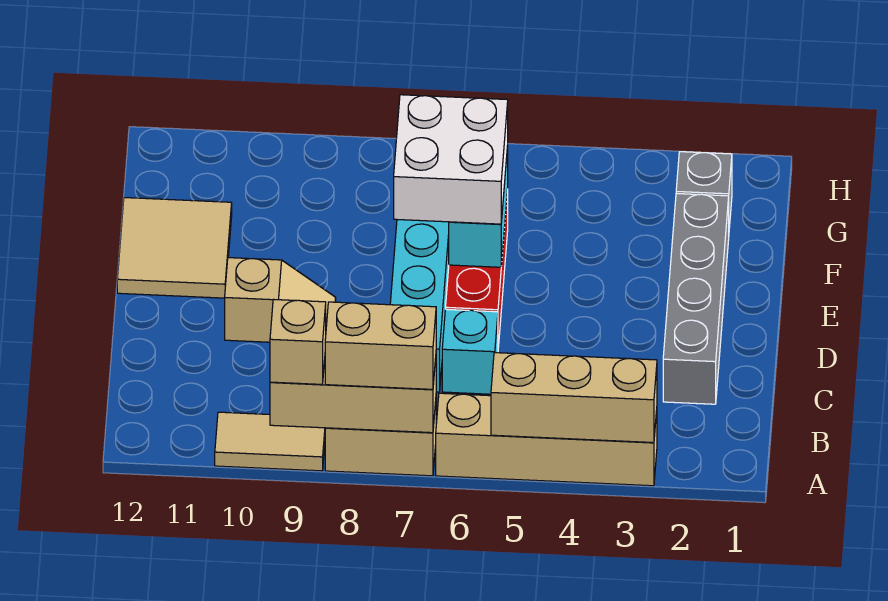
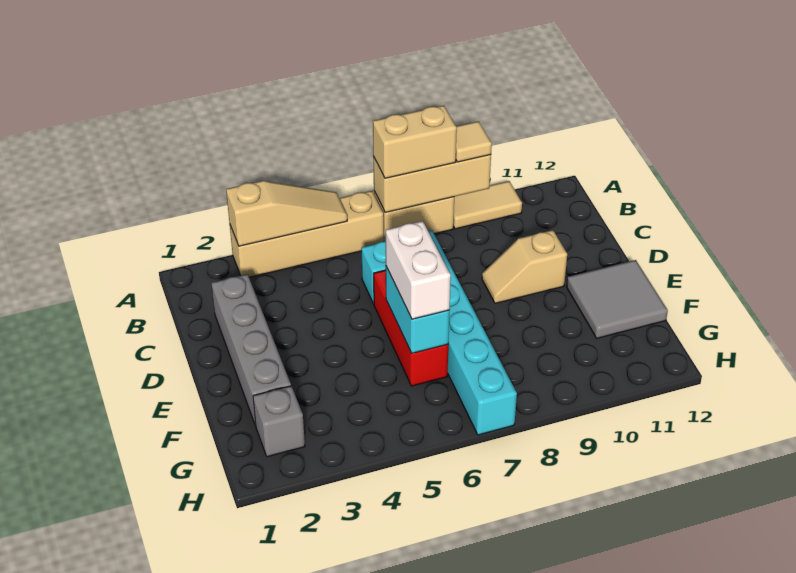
tan 1x3 brick [491,353,657,443] -> tan 1x3 slope [226,181,347,246]
tan 1x1 brick [270,299,326,384] -> tan 1x1 tile [456,121,492,162]
white 2x2 brick [394,95,508,224] -> white 1x2 brick [386,221,451,319]
tan 2x2 tile [117,198,232,298] -> grey 2x2 tile [567,260,668,338]

